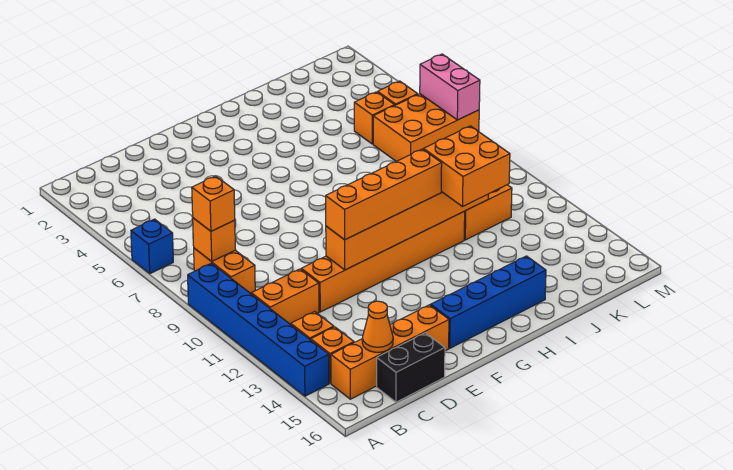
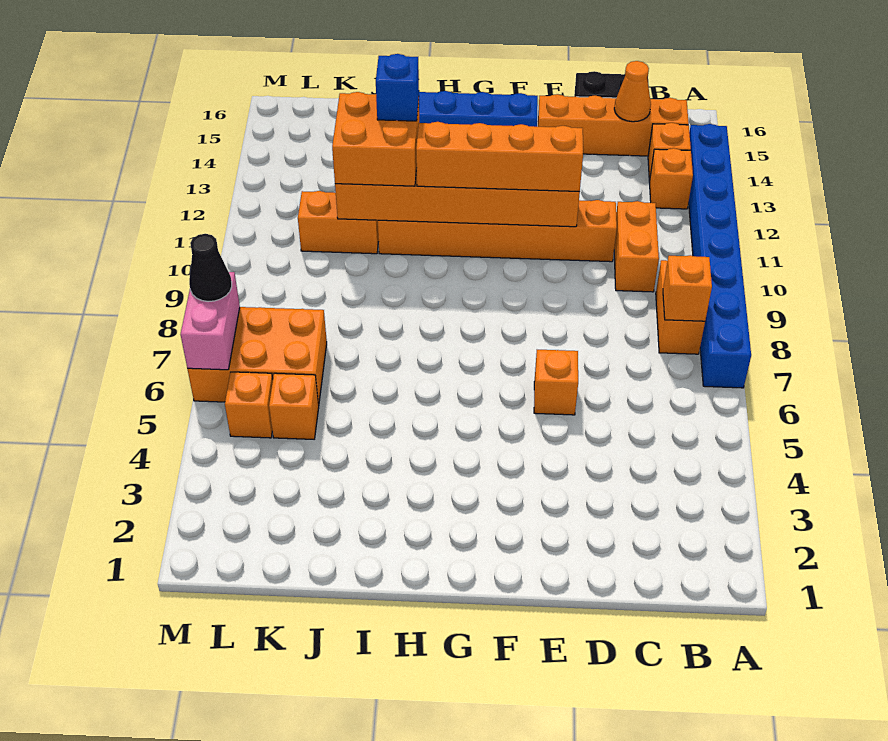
blue 1x1 brick [131,219,173,273] -> blue 1x1 brick moved to [376,54,419,121]
blue 1x6 brick [188,263,329,396] -> blue 1x8 brick [689,124,751,388]
orange 1x1 brick [192,176,235,231] -> orange 1x1 brick moved to [534,350,578,415]
orange 1x2 brick [251,269,319,325] -> orange 1x2 brick turned to [614,201,659,292]
none -> black 1x1 cone [189,234,232,301]

